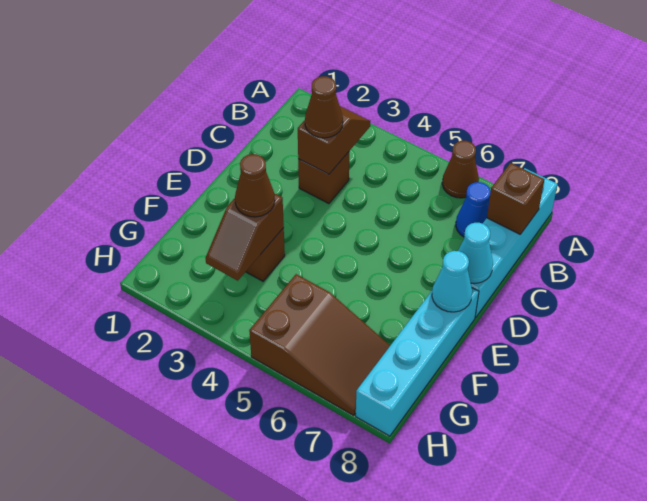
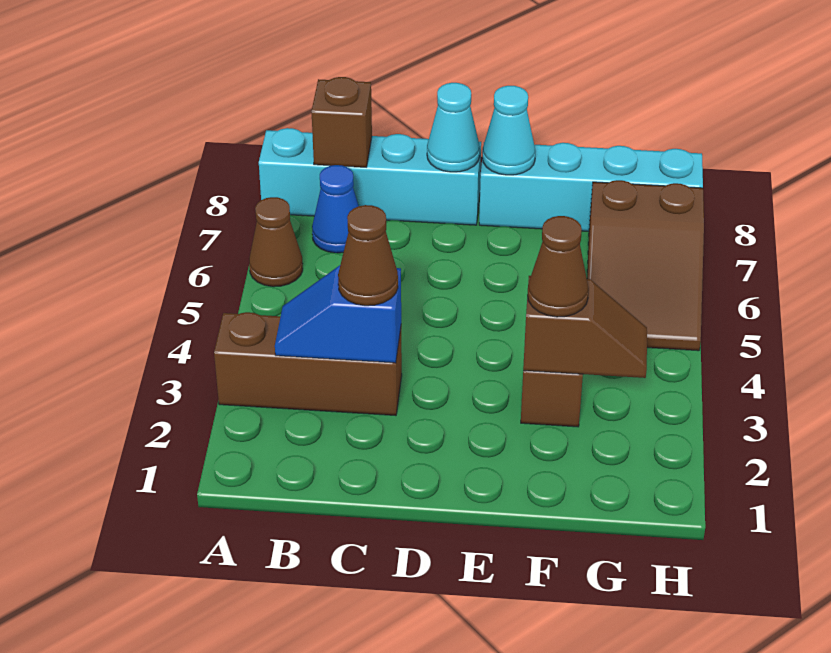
brown 1x2 slope [298,106,370,174] -> blue 1x2 slope [275,265,401,363]
brown 1x1 brick [298,152,349,204] -> brown 1x3 brick [214,312,402,416]
brown 2x3 slope [249,274,390,416] -> brown 2x3 slope turned to [587,180,704,351]

